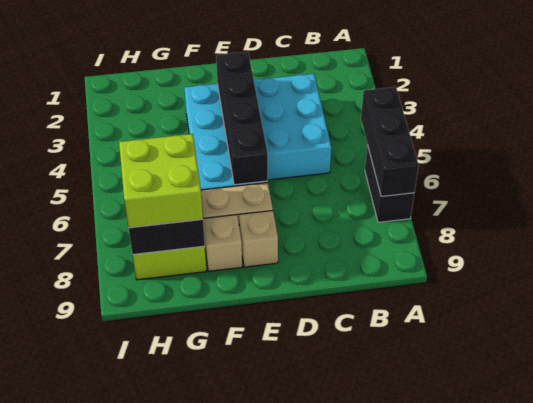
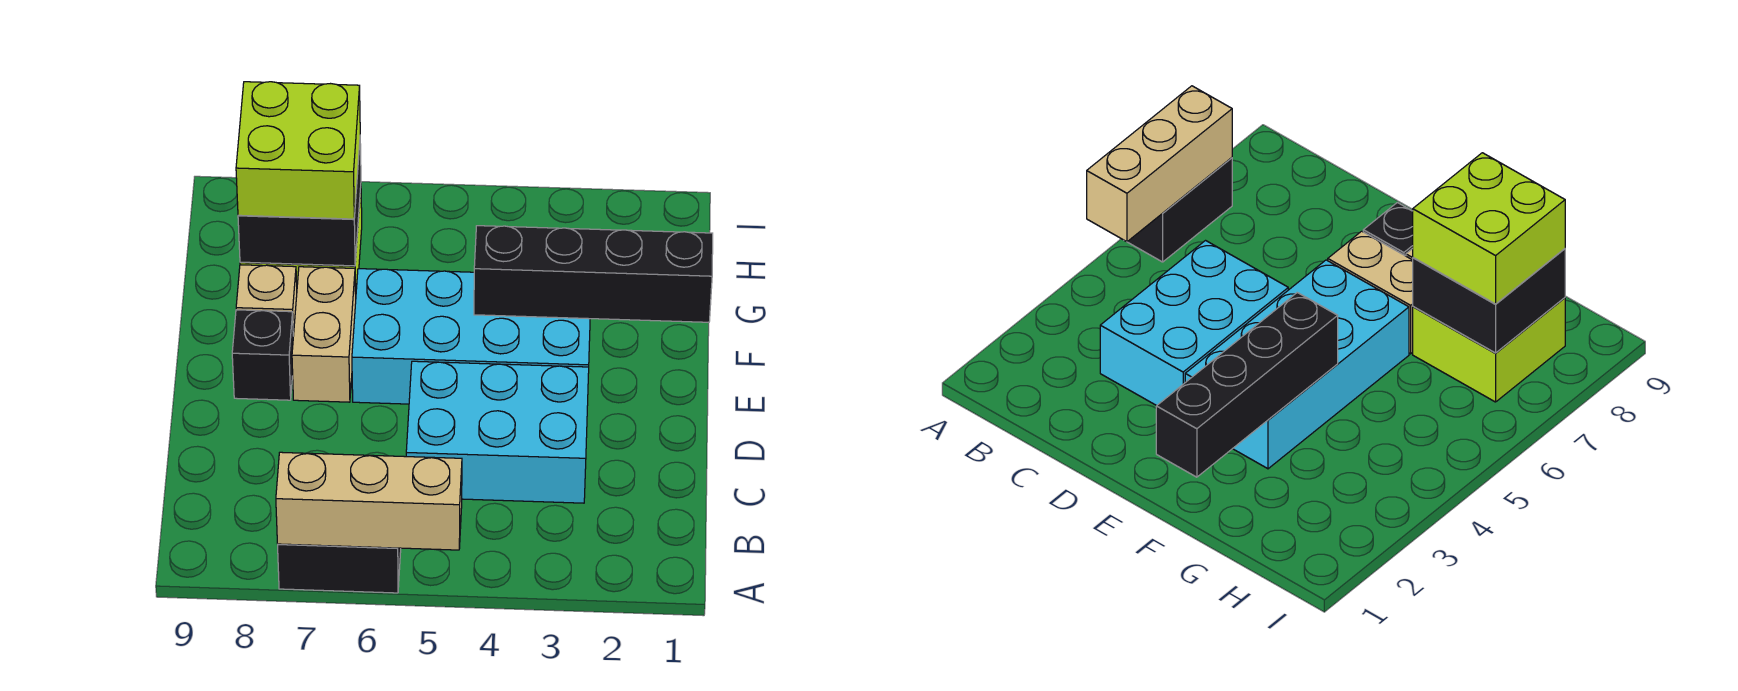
black 1x3 brick [361,87,419,196] -> tan 1x3 brick [276,452,462,550]
black 1x4 brick [216,52,268,185] -> black 1x4 brick moved to [474,226,713,322]
tan 1x1 brick [239,211,278,267] -> black 1x1 brick [232,310,293,400]

